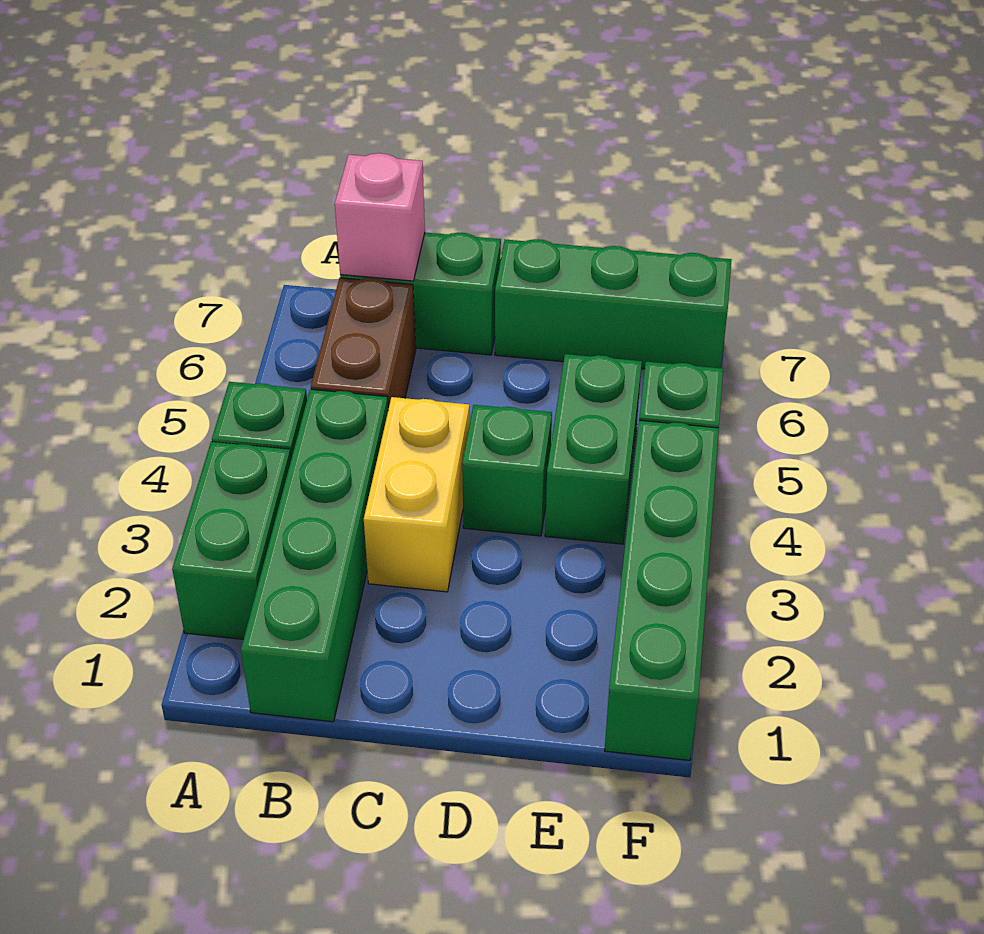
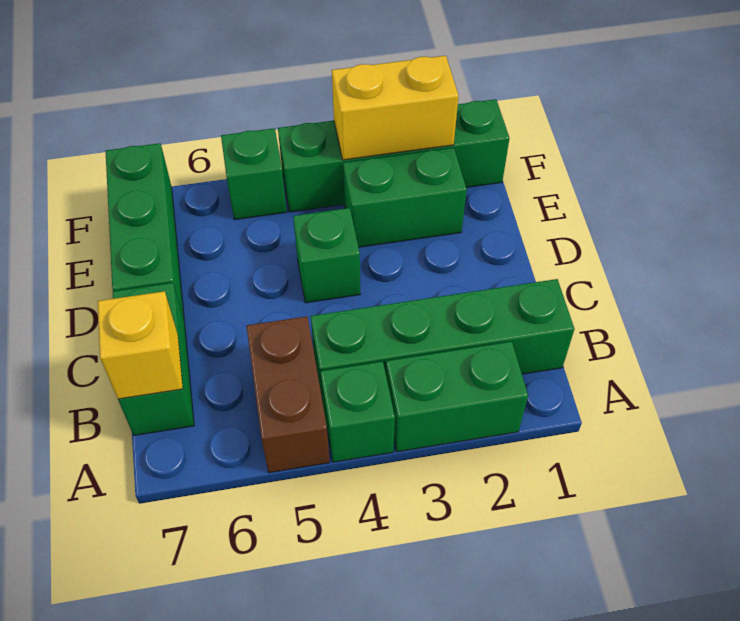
brown 1x2 brick [311,278,416,409] -> brown 1x2 brick turned to [246,316,330,473]
pink 1x1 brick [335,153,425,281] -> yellow 1x1 brick [98,291,183,399]
yellow 1x2 brick [364,397,470,592] -> yellow 1x2 brick moved to [332,56,459,160]
green 1x2 brick [545,354,642,544] -> green 1x2 brick moved to [343,148,467,247]

